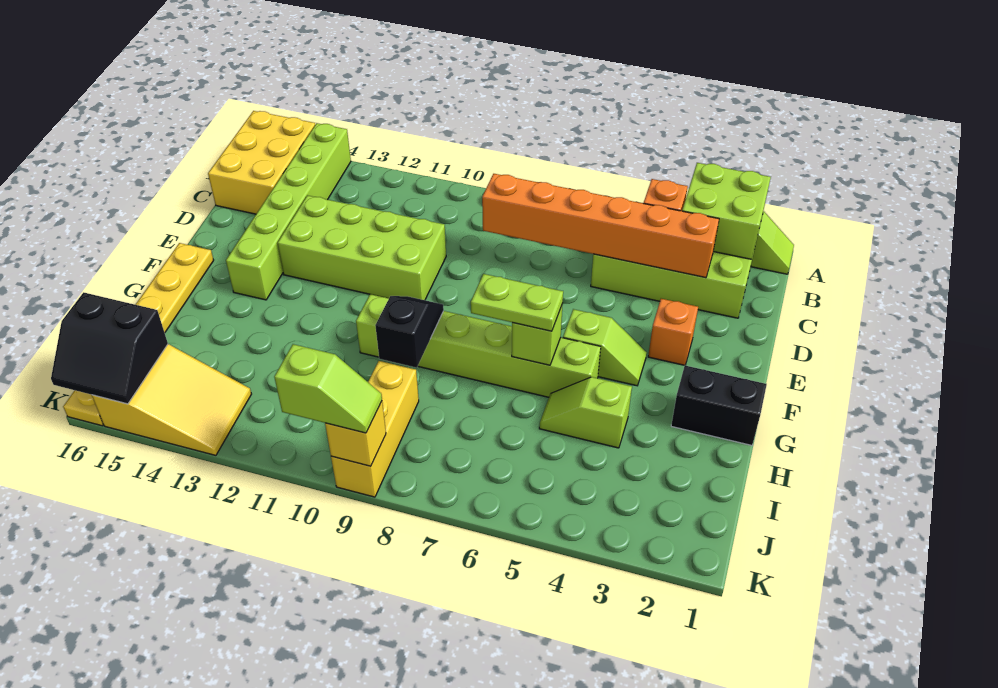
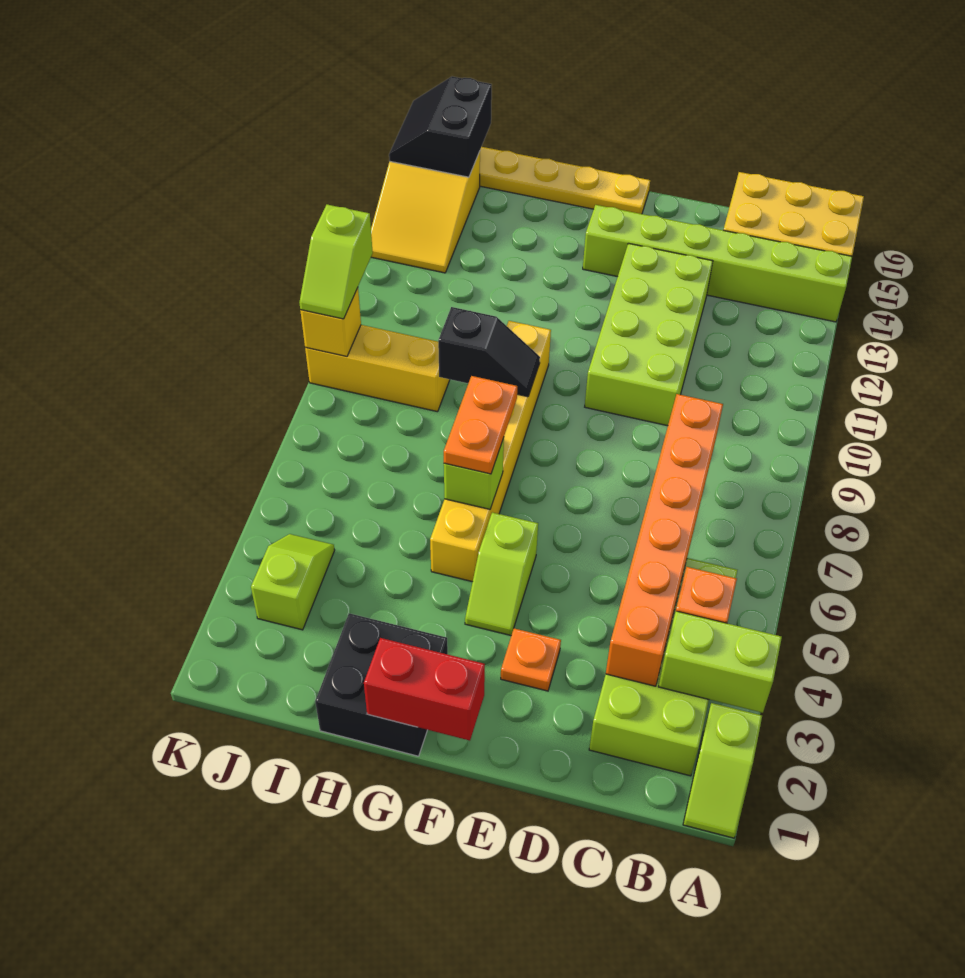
lime 2x2 brick [682,163,771,259] -> lime 1x2 brick [658,611,782,713]
orange 1x1 brick [648,299,698,365] -> orange 1x1 plate [501,628,561,691]
none -> red 1x2 brick [364,638,485,741]
black 1x2 brick [671,365,767,445] -> black 2x2 brick [315,613,448,756]
lime 1x6 brick [356,294,601,397] -> yellow 1x6 brick [430,321,551,582]
lime 1x2 plate [471,274,563,331] -> orange 1x2 plate [444,376,517,474]
lime 1x2 slope [539,377,632,448] -> lime 1x2 slope moved to [251,534,335,630]

